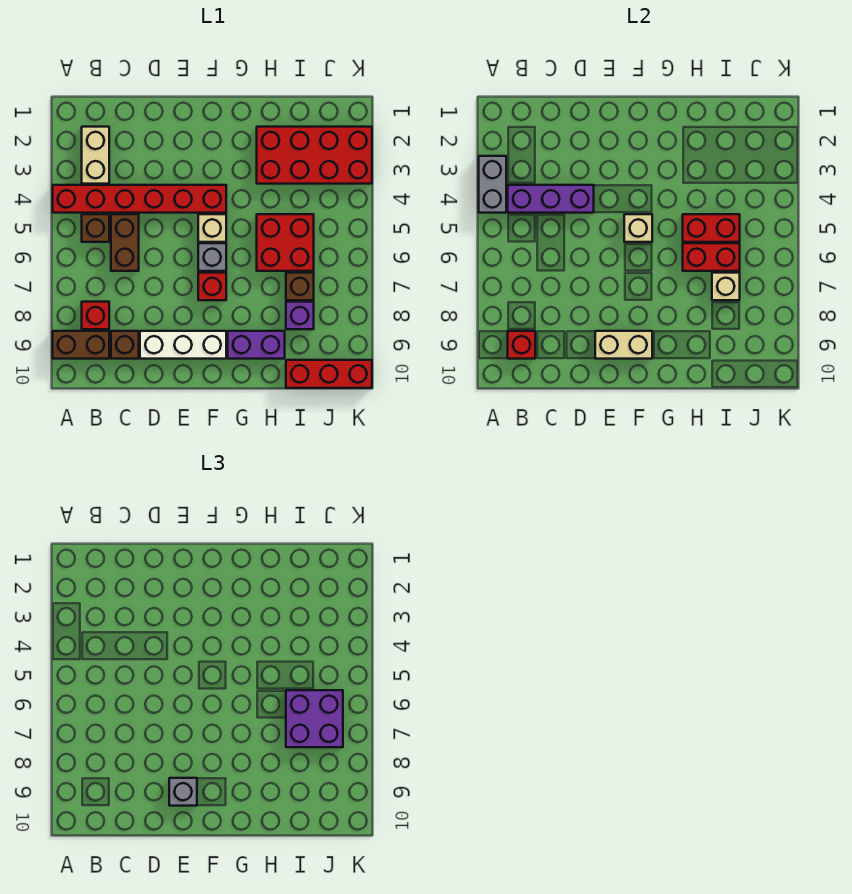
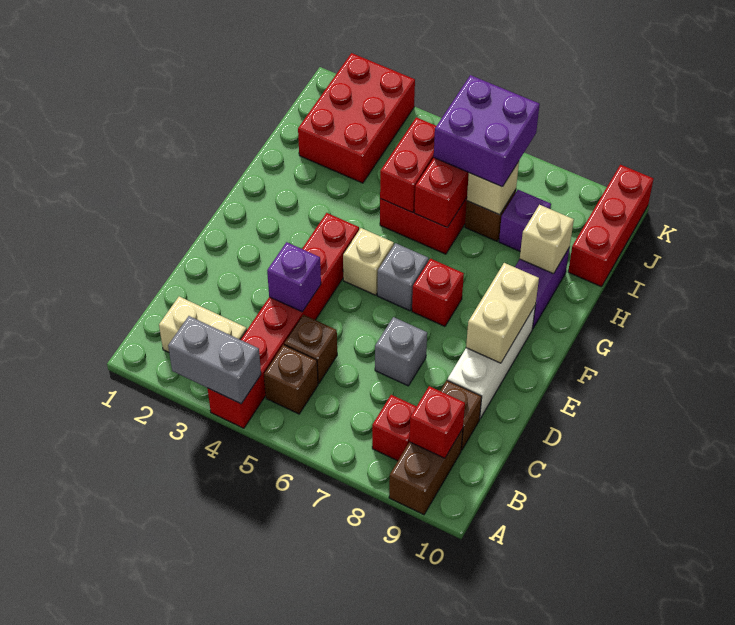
purple 1x3 brick [508,185,594,213] -> purple 1x1 brick [267,242,321,312]
brown 1x2 brick [111,214,139,271] -> brown 1x1 brick [284,315,337,383]
grey 1x1 brick [169,778,197,806] -> grey 1x1 brick moved to [375,317,427,386]
tan 1x1 brick [624,214,652,242] -> tan 1x1 brick moved to [520,205,574,274]
red 2x4 brick [257,127,372,184] -> red 2x3 brick [298,53,415,183]

